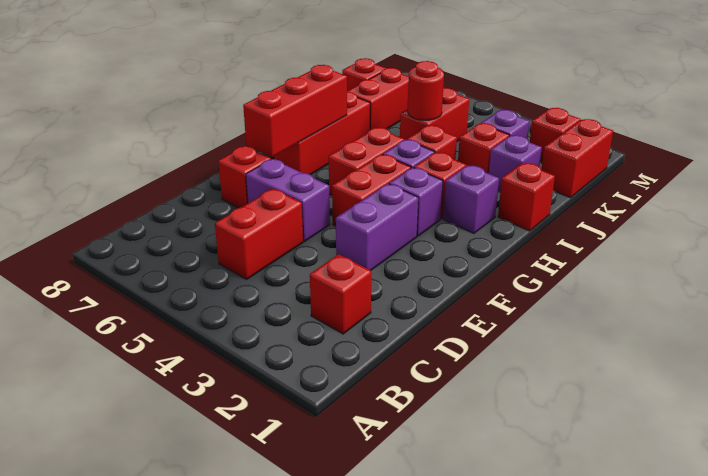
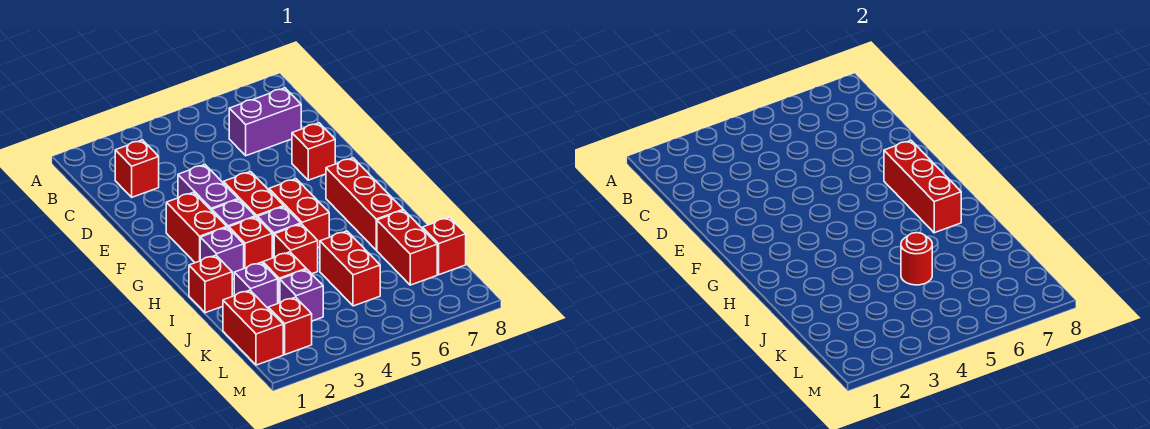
red 1x2 brick [215,189,303,279] -> red 1x2 brick moved to [166,192,227,263]
purple 1x2 brick [246,159,330,241] -> purple 1x2 brick moved to [229,88,301,156]

